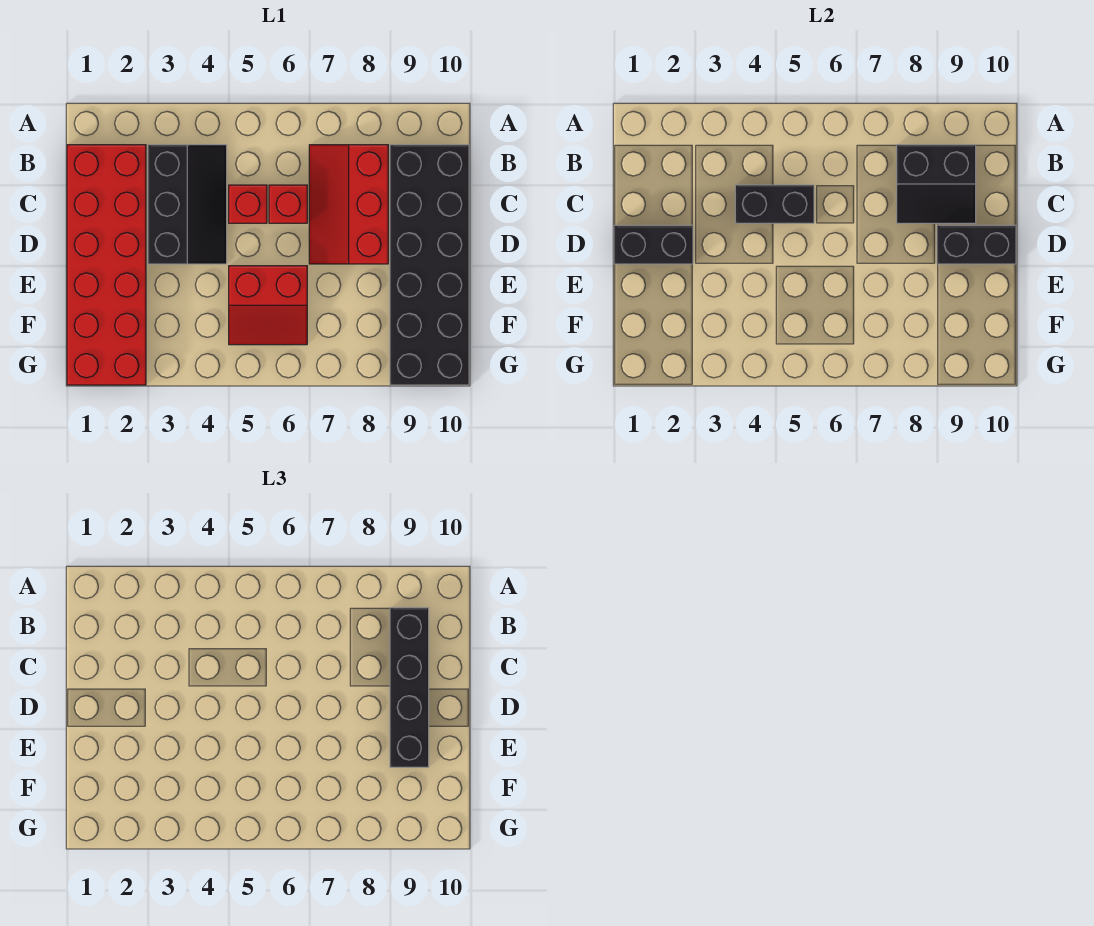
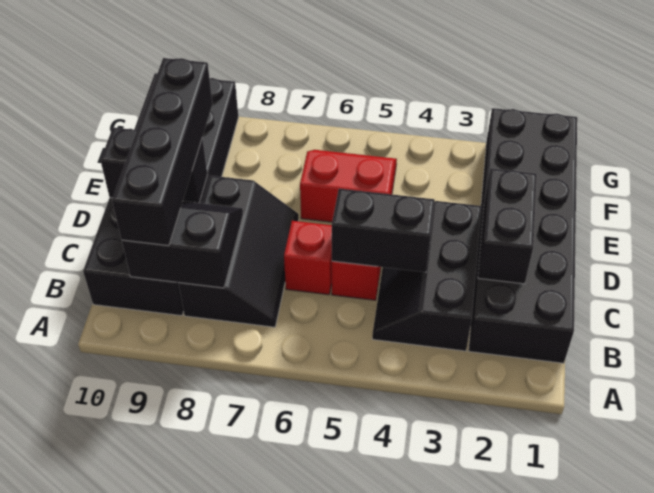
red 2x6 brick [67,145,146,385] -> black 2x6 brick [469,108,577,363]
red 2x3 slope [309,145,388,264] -> black 2x3 slope [178,176,299,327]
black 1x2 brick [614,225,693,264] -> black 1x2 brick turned to [478,168,537,284]

